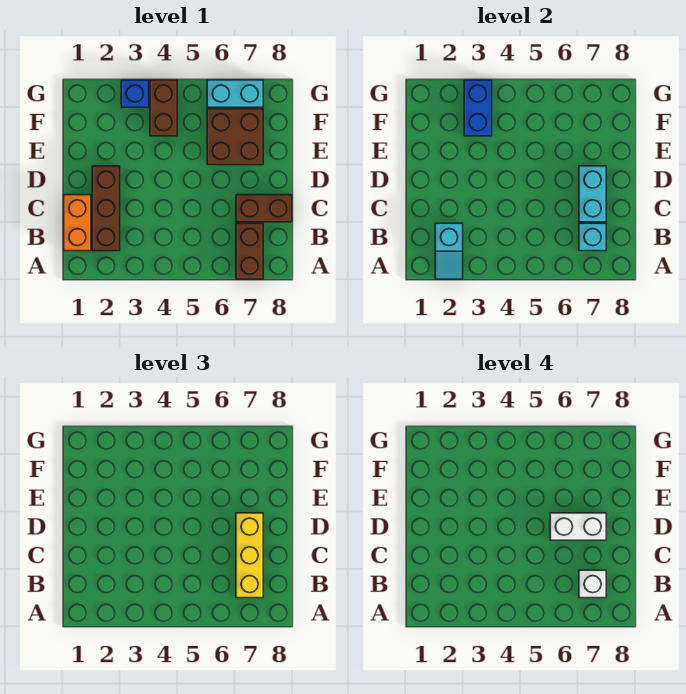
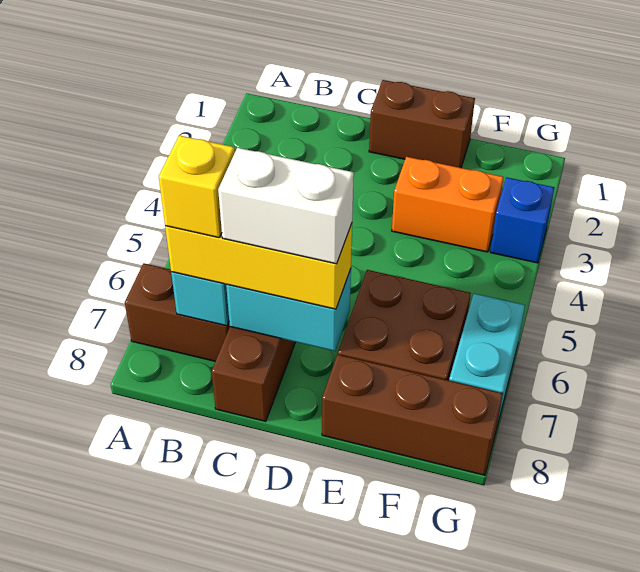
cyan 1x2 slope [435,223,463,279] -> none
orange 1x2 brick [64,195,91,251] -> orange 1x2 brick moved to [392,157,504,252]
brown 1x3 brick [92,166,120,251] -> brown 1x3 brick moved to [322,355,503,475]
white 1x1 brick [579,570,606,598] -> yellow 1x1 brick [159,135,235,238]
white 1x2 brick [550,513,606,540] -> white 1x2 brick turned to [218,148,354,264]
blue 1x2 brick [464,80,492,136] -> none
brown 1x2 brick [150,80,177,136] -> brown 1x2 brick moved to [369,80,475,168]

